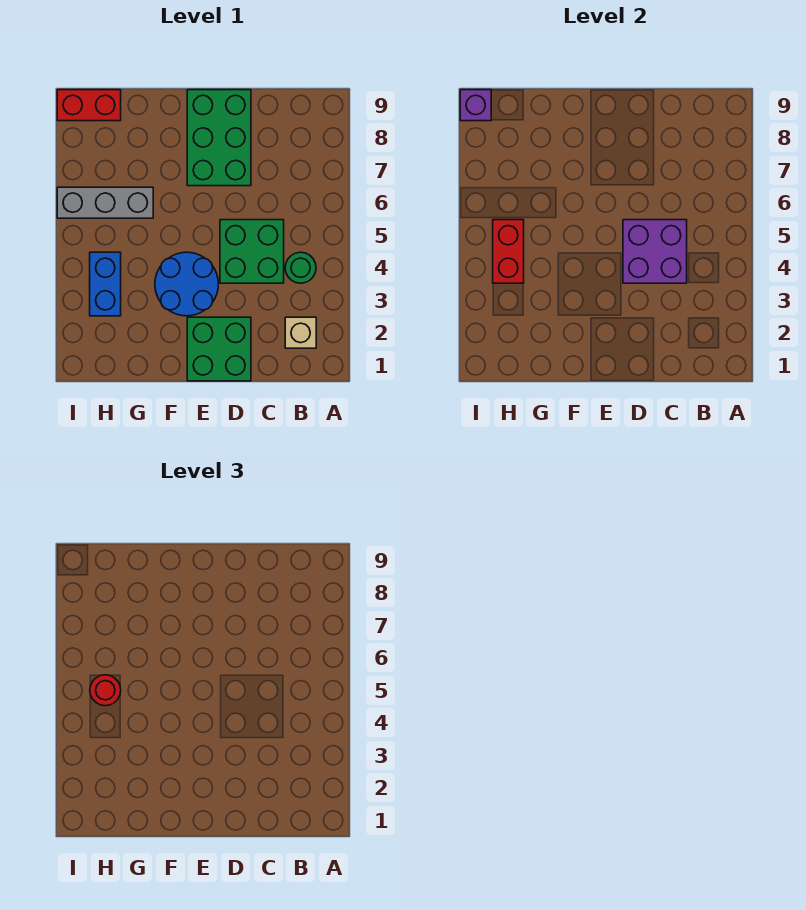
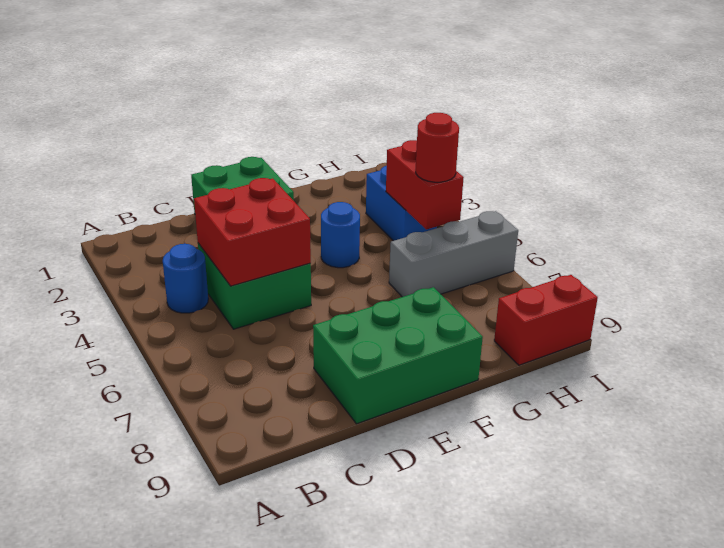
tan 1x1 brick [285,317,316,348] -> none
green 1x1 round brick [285,252,316,283] -> blue 1x1 round brick [163,244,208,313]
purple 2x2 brick [623,220,687,283] -> red 2x2 brick [194,178,311,286]
green 2x3 brick [187,90,251,186] -> green 2x3 brick turned to [313,287,483,424]
blue 2x2 round brick [155,252,218,316] -> blue 1x1 round brick [321,202,360,268]
purple 1x1 brick [460,90,491,121] -> none

